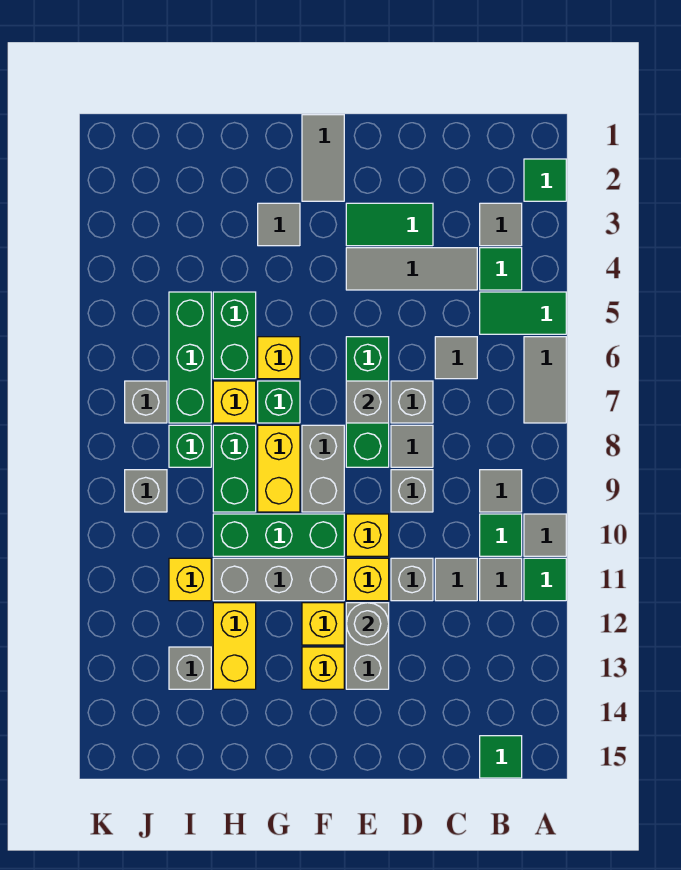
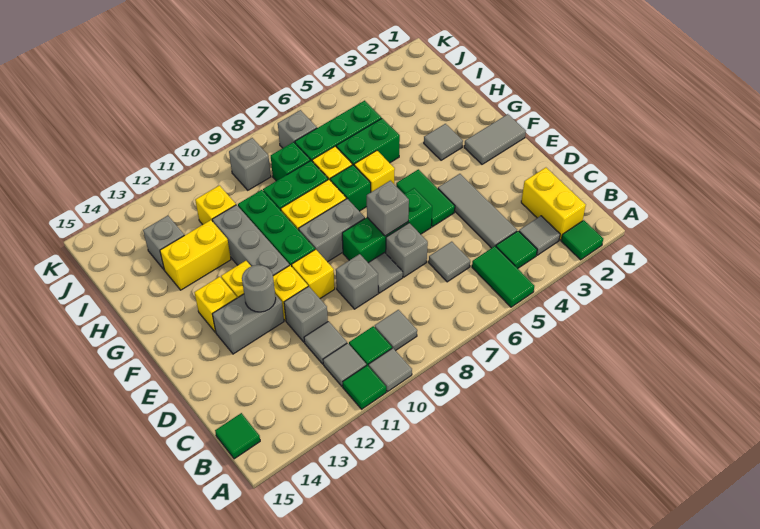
grey 1x2 tile [524,337,566,423] -> none
none -> yellow 1x2 brick [521,168,586,240]
green 1x2 tile [346,203,433,246] -> green 1x2 tile moved to [396,169,455,227]

